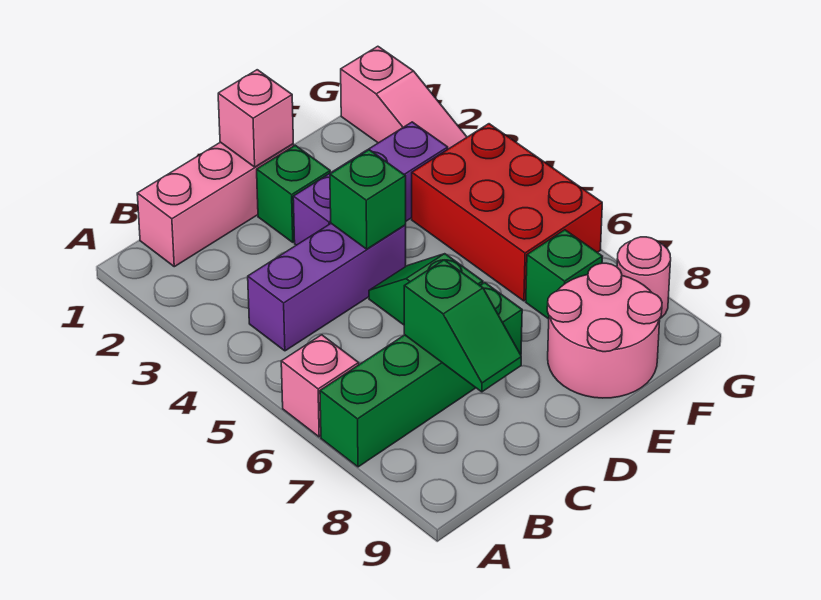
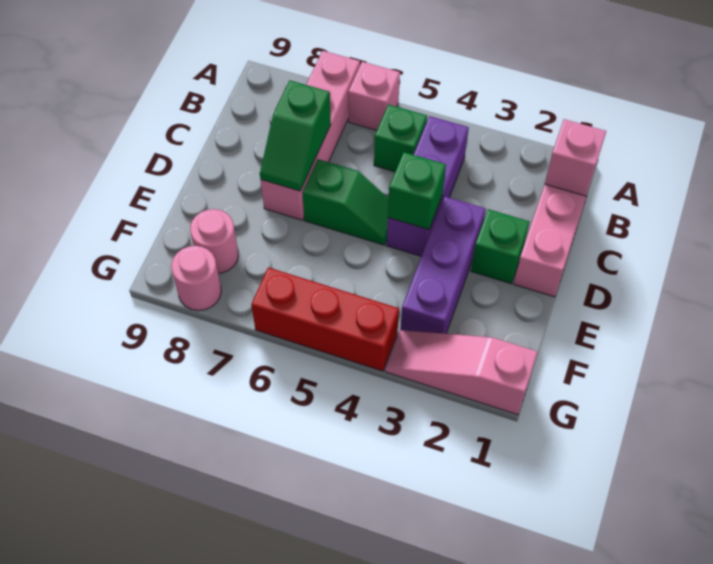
green 1x4 brick [320,282,522,467] -> pink 1x4 brick [261,51,360,220]
green 1x2 slope [404,260,521,392] -> green 1x2 slope turned to [260,81,331,191]
pink 1x1 brick [218,70,293,167] -> pink 1x1 brick moved to [545,119,606,196]
pink 2x2 round brick [547,263,662,398] -> pink 1x1 round brick [190,209,239,273]
red 2x3 brick [412,124,602,301] -> red 1x3 brick [251,267,399,371]
green 1x1 brick [526,230,602,319] -> green 1x1 brick moved to [374,104,427,172]

